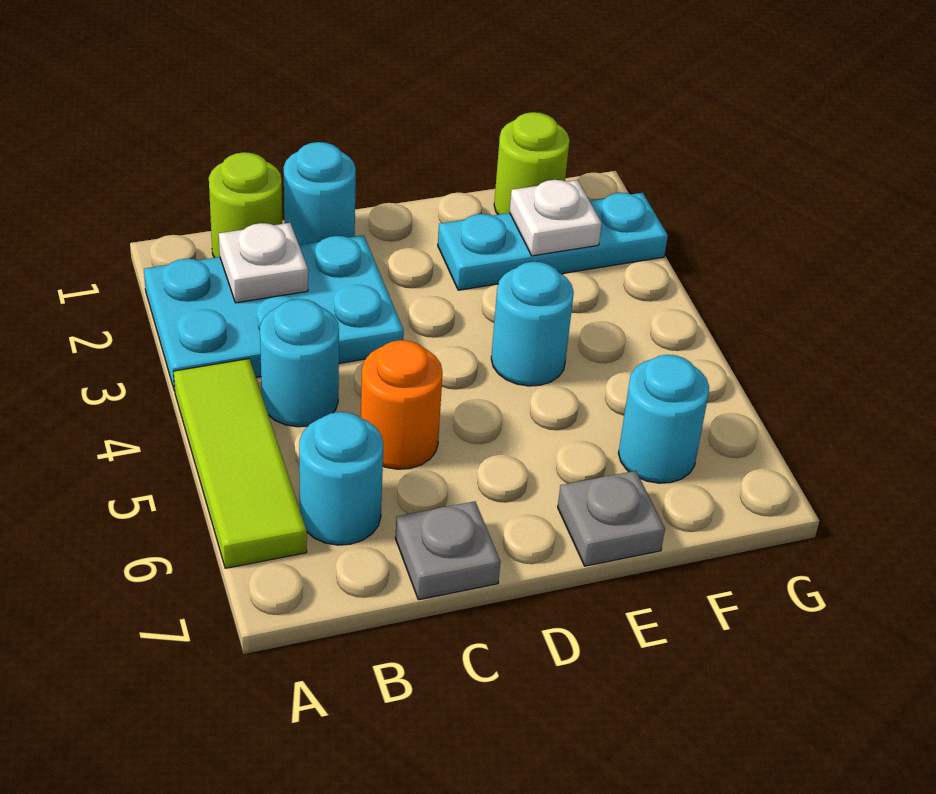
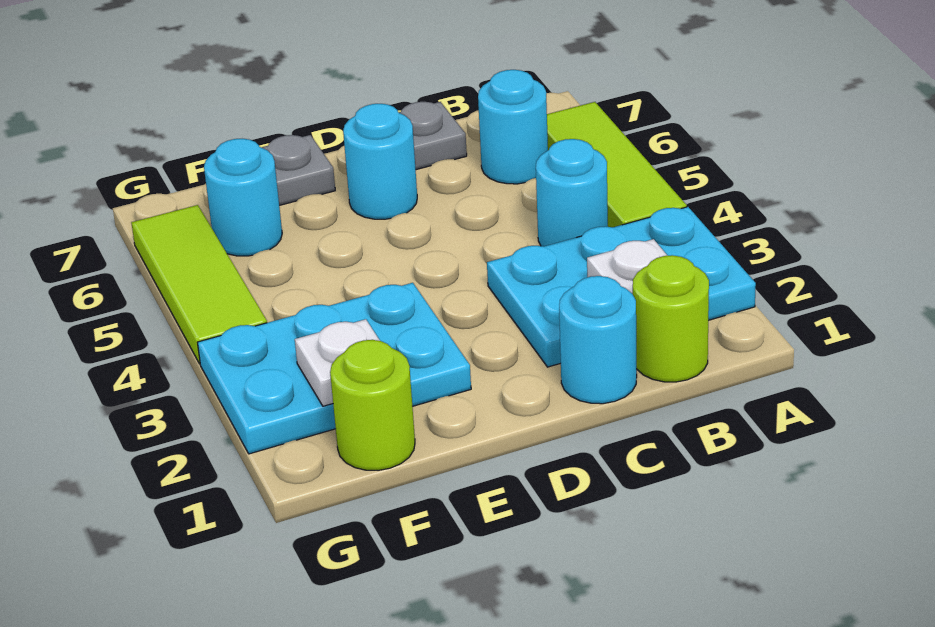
orange 1x1 round brick [361,340,443,469] -> none
cyan 1x3 plate [438,193,668,290] -> cyan 2x3 plate [197,283,471,454]
cyan 1x1 round brick [491,262,574,386] -> cyan 1x1 round brick moved to [343,104,417,219]
none -> lime 1x3 tile [131,205,267,364]

